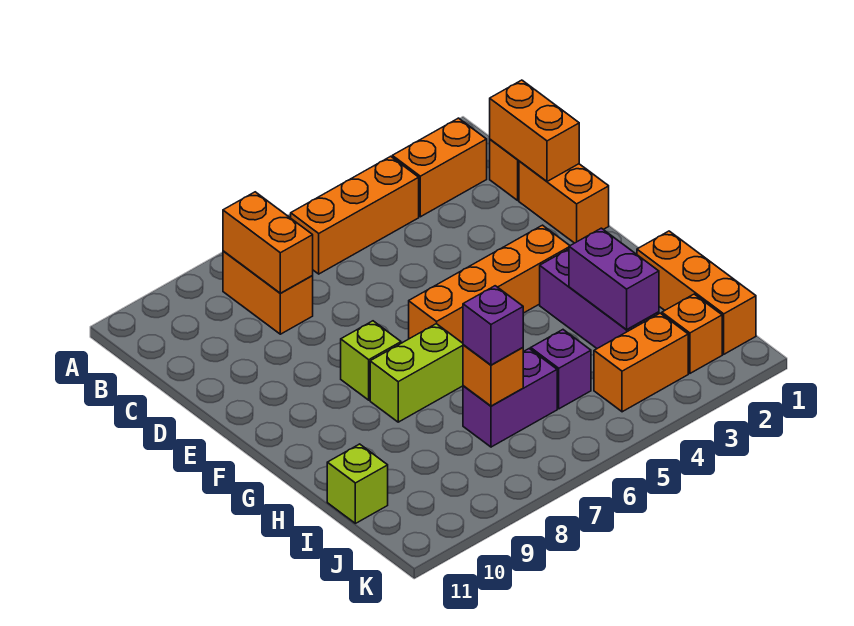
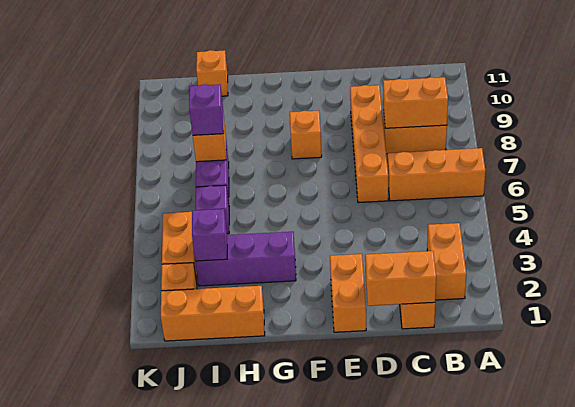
orange 1x3 brick [291,156,419,274] -> orange 1x3 brick turned to [388,148,485,201]
orange 1x2 brick [519,161,609,243] -> orange 1x2 brick turned to [330,254,366,332]
orange 1x4 brick [409,225,570,343] -> orange 1x4 brick moved to [350,85,388,203]
lime 1x1 brick [341,321,401,400] -> orange 1x1 brick [290,111,322,159]
lime 1x2 brick [370,324,463,422] -> none
purple 1x2 brick [569,228,659,330] -> purple 1x1 brick [192,209,227,261]
lime 1x1 brick [327,444,388,523] -> orange 1x1 brick [196,50,228,96]

